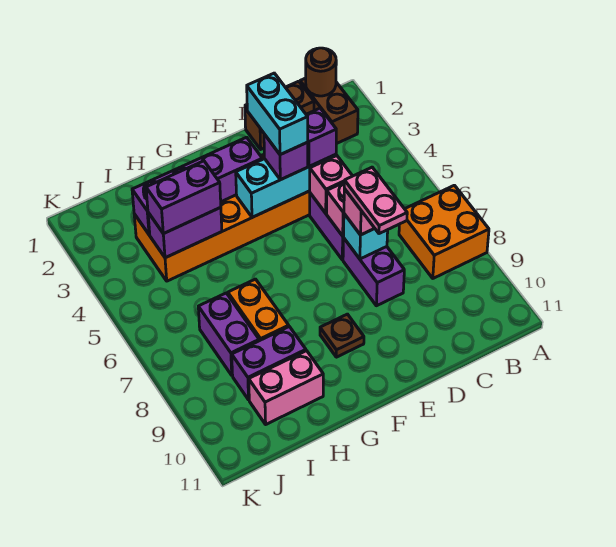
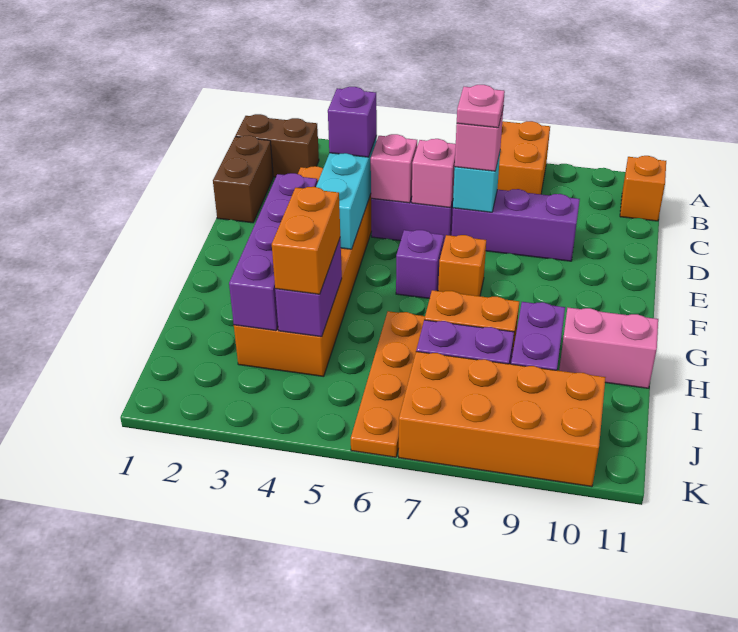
brown 1x1 round brick [306,48,336,96] -> none
none -> orange 1x1 brick [620,156,666,221]
purple 1x2 brick [343,238,404,306] -> purple 1x3 brick [452,189,580,261]
pink 1x2 plate [344,167,407,234] -> pink 1x1 plate [457,85,505,128]
cyan 1x2 brick [247,73,308,155] -> none
purple 1x1 brick [264,134,308,180] -> purple 1x1 brick moved to [396,230,444,299]
none -> orange 1x1 brick [438,235,486,296]
brown 1x1 plate [320,314,364,357] -> none
purple 1x2 brick [146,161,221,234] -> orange 1x2 brick [272,187,340,294]
none -> orange 1x4 plate [351,311,425,457]
pink 1x2 brick [249,351,323,424] -> pink 1x2 brick turned to [559,308,658,388]
none -> orange 2x4 brick [399,352,606,487]

